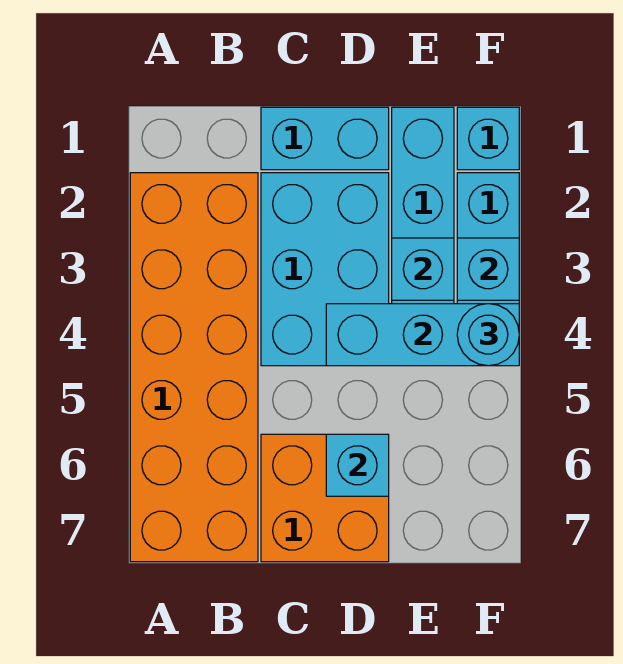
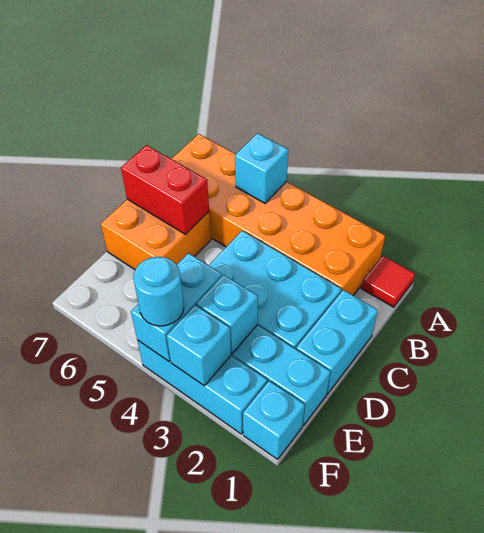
none -> red 1x1 tile [361,256,415,307]
none -> red 1x2 brick [121,145,209,234]
cyan 1x3 brick [326,304,519,366] -> cyan 1x2 brick [131,253,222,361]
cyan 1x1 brick [326,434,389,496] -> cyan 1x1 brick moved to [235,133,288,203]

